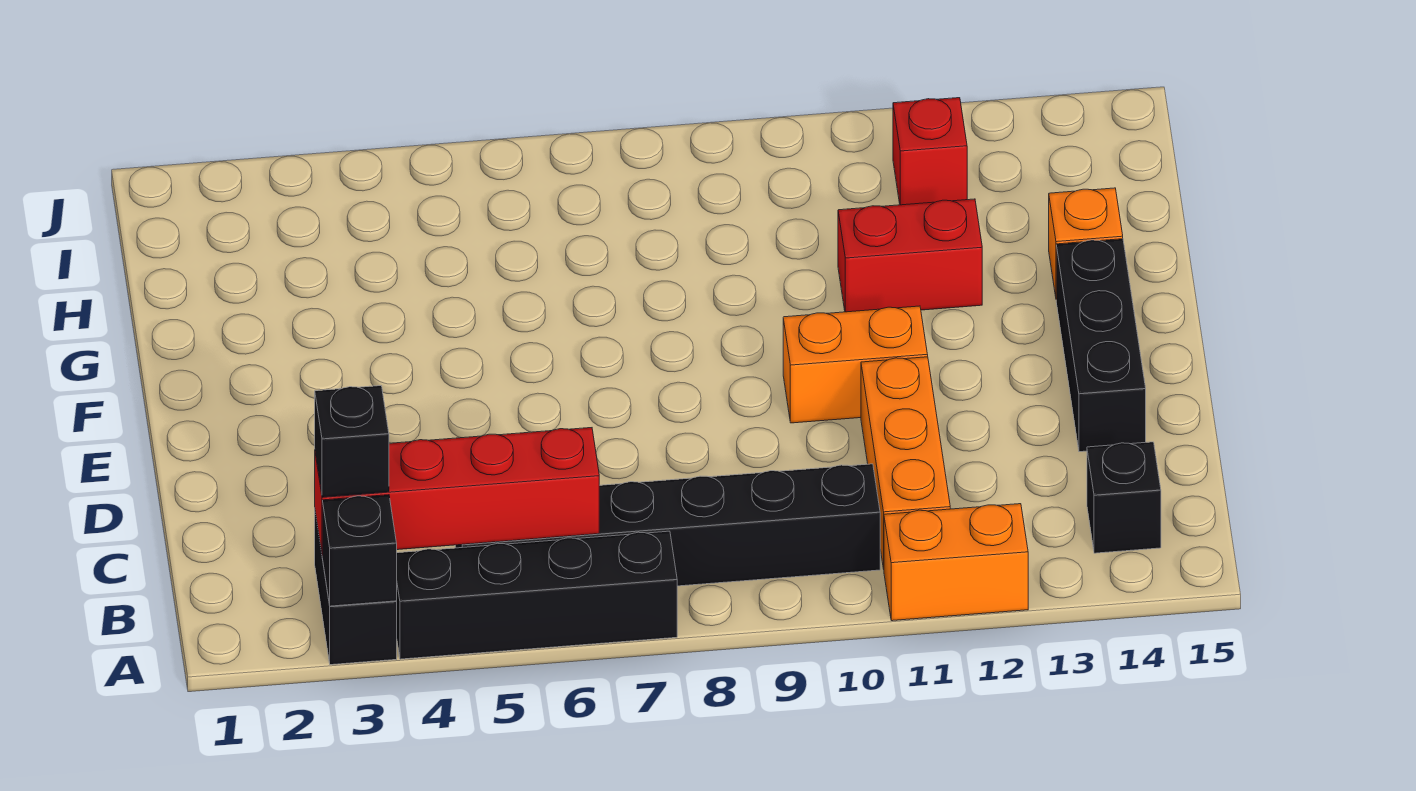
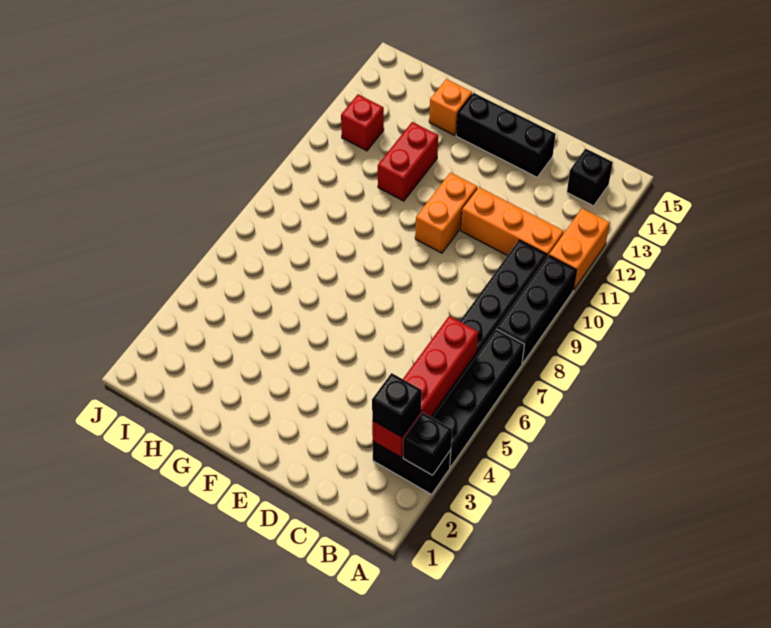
none -> black 1x3 brick [497,255,576,363]

